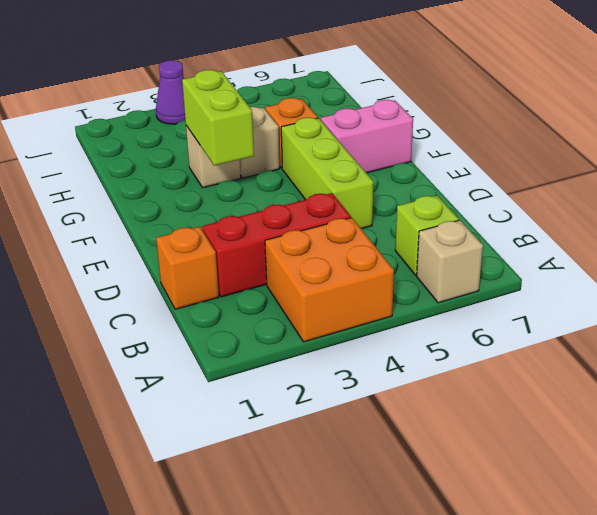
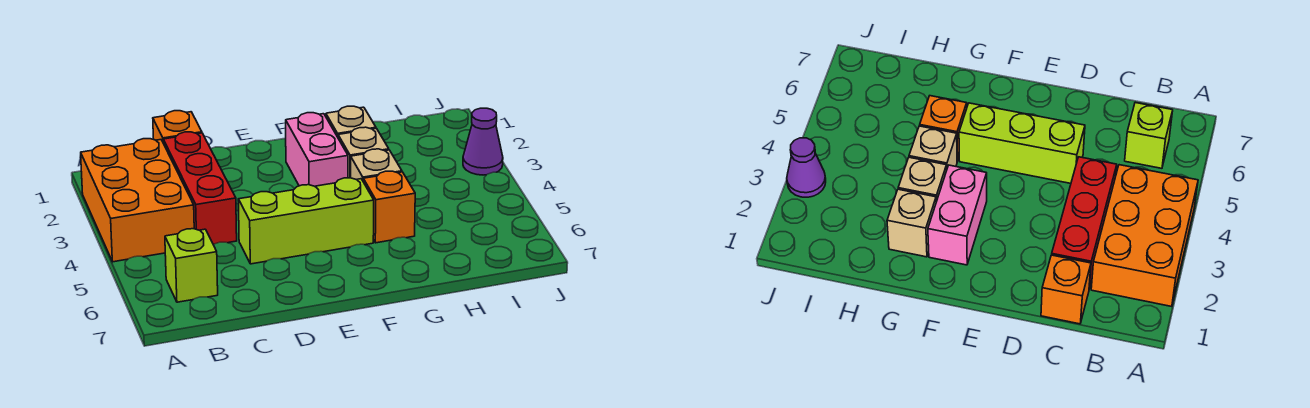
orange 2x2 brick [265,218,394,342] -> orange 2x3 brick [81,139,194,262]
tan 1x1 brick [417,220,483,303] -> tan 1x1 brick moved to [326,106,376,137]
lime 1x2 brick [182,70,254,166] -> none
pink 1x2 brick [321,100,413,173] -> pink 1x2 brick moved to [286,113,348,186]

